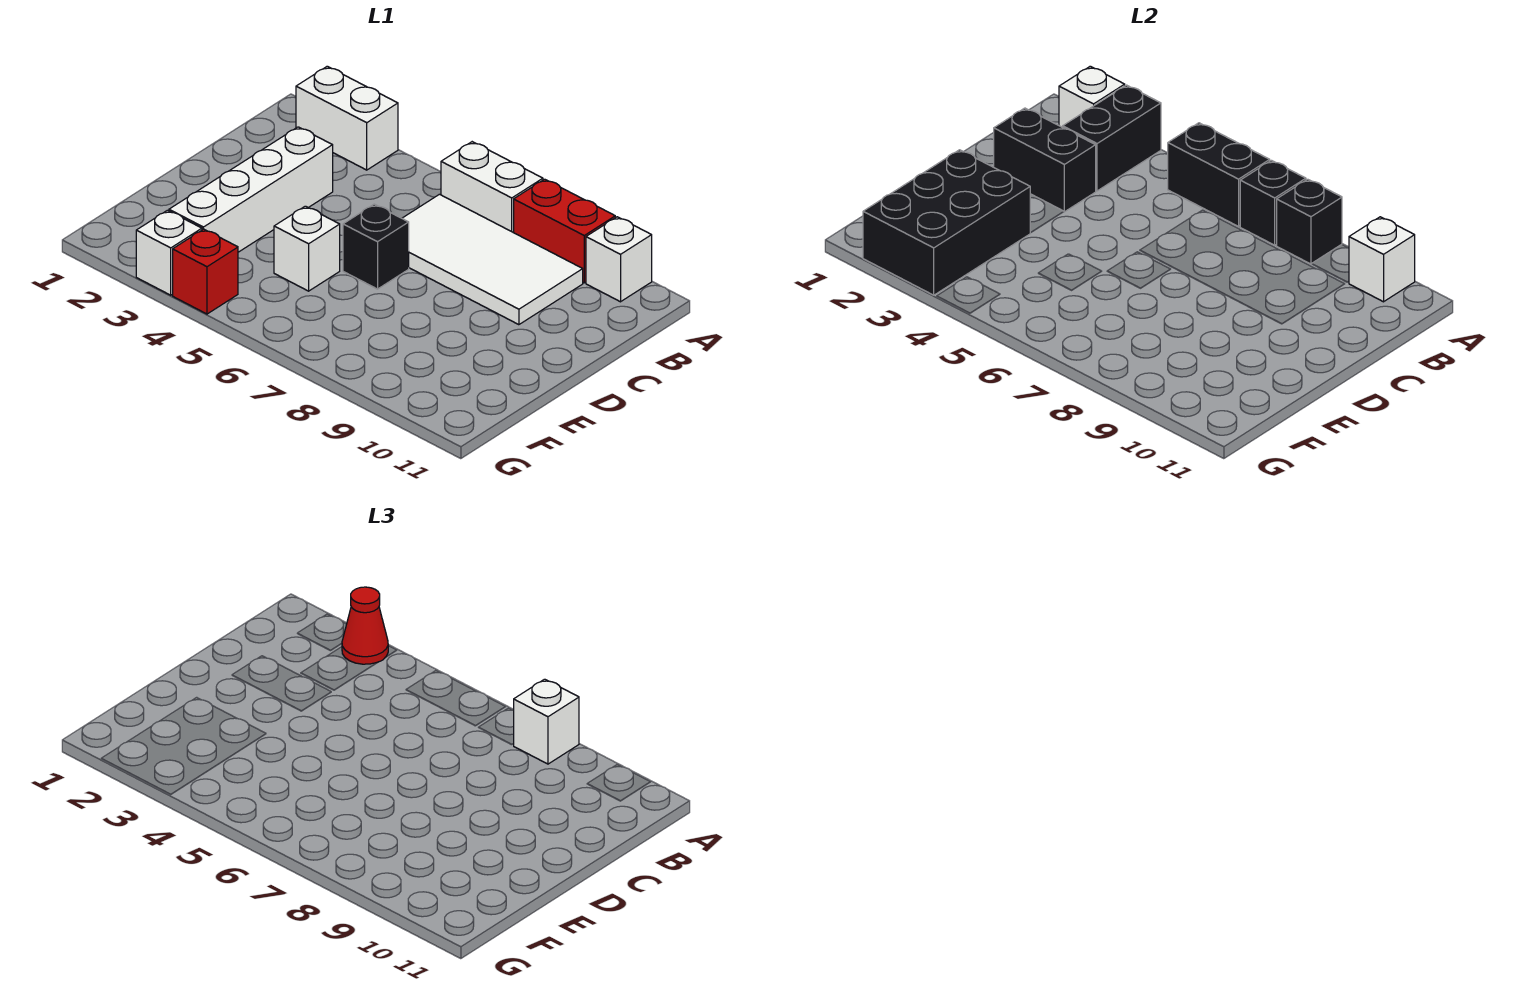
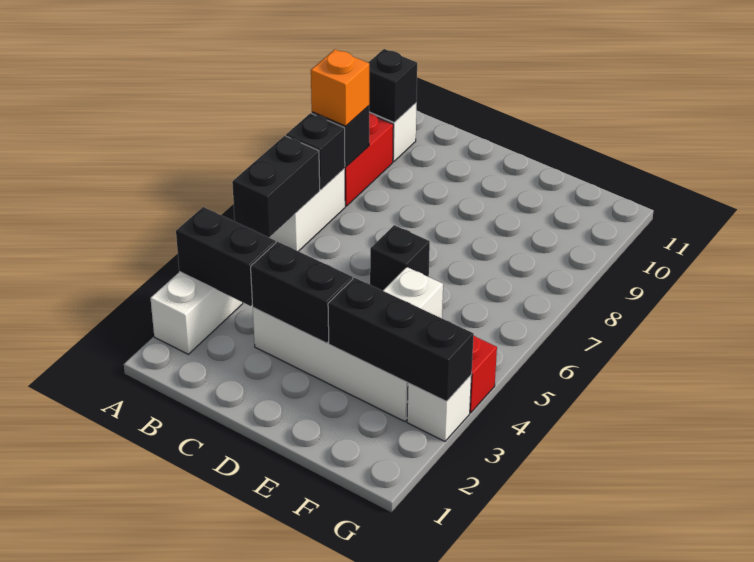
white 1x1 brick [1059,66,1125,127] -> none
red 1x1 cone [342,587,388,664] -> none
white 1x1 brick [513,679,579,764] -> orange 1x1 brick [311,49,369,126]
white 1x1 brick [1349,217,1415,302] -> black 1x1 brick [368,49,417,123]
white 2x4 tile [402,194,583,325] -> none
black 1x2 brick [994,108,1096,212] -> black 1x2 brick turned to [251,242,353,343]
black 2x3 brick [863,150,1030,295] -> black 1x3 brick [328,278,474,401]

